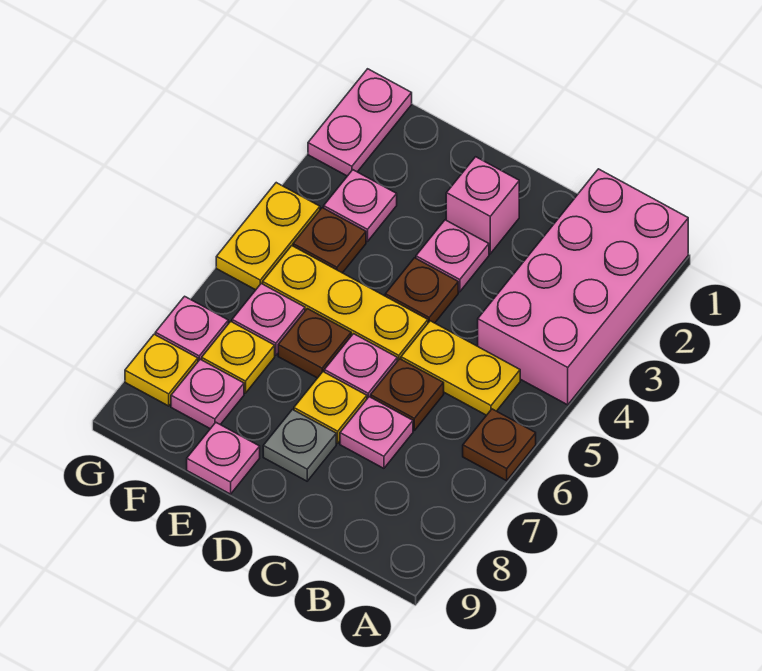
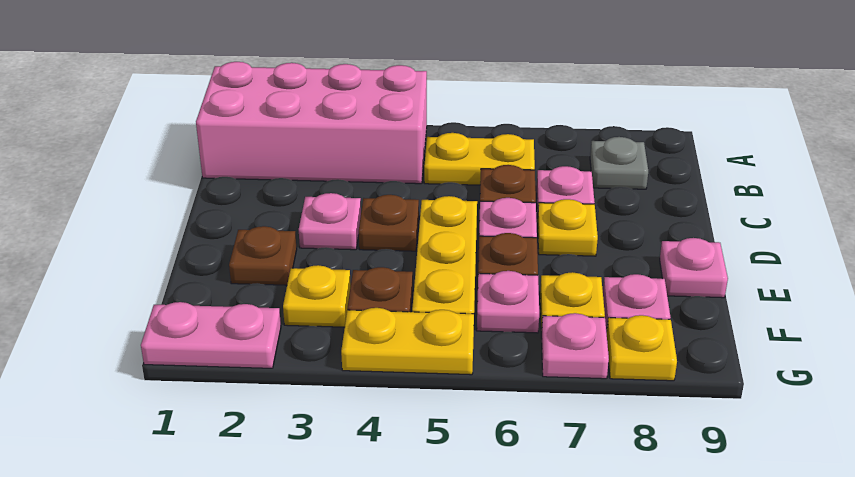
brown 1x1 plate [463,409,536,481] -> brown 1x1 plate moved to [229,226,297,285]
yellow 1x2 plate [401,321,520,415] -> yellow 1x2 plate turned to [424,133,535,185]
pink 1x1 brick [446,157,519,254] -> none
grey 1x1 plate [263,410,336,481] -> grey 1x1 plate moved to [590,137,648,189]
pink 1x1 plate [324,170,397,242] -> yellow 1x1 plate [283,265,351,327]

